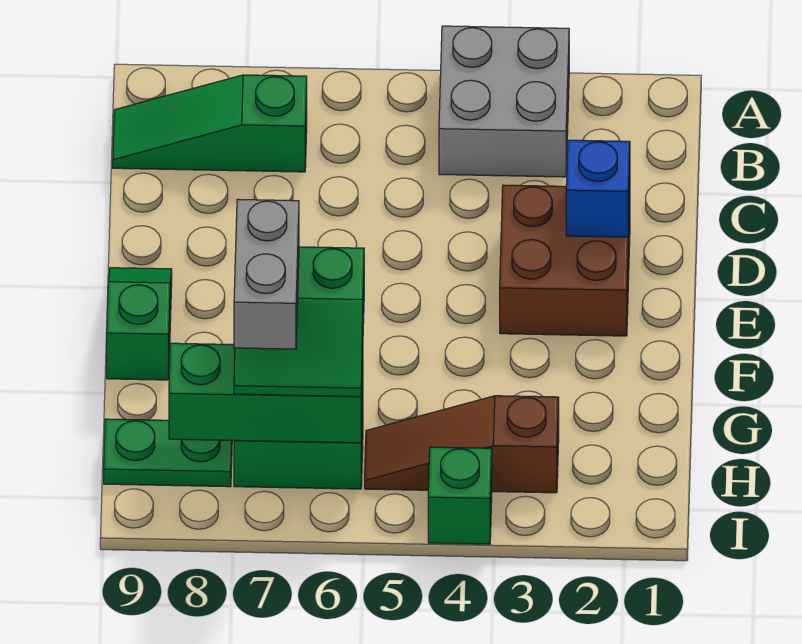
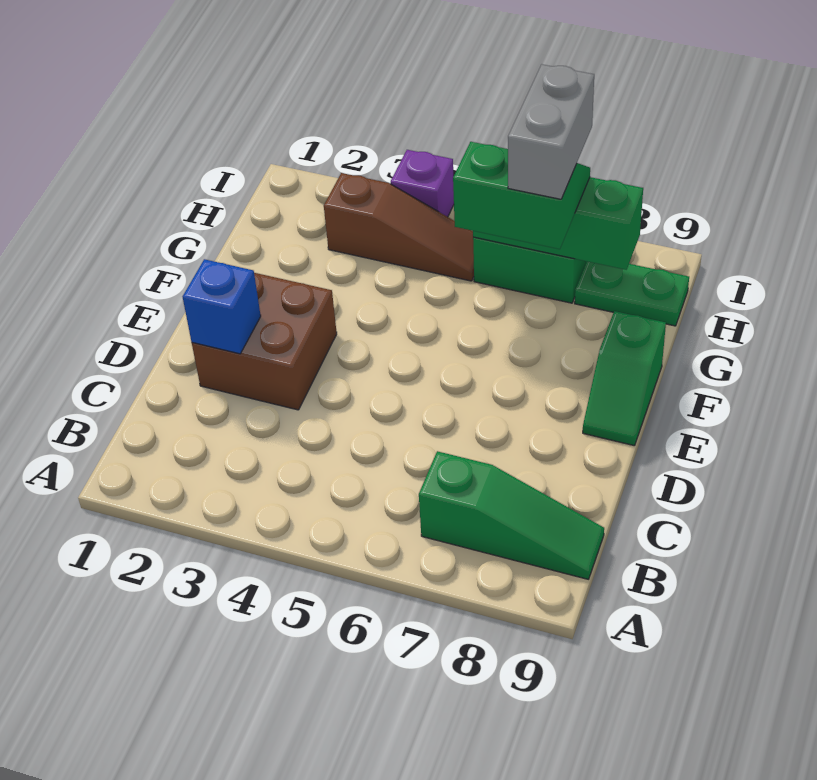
grey 2x2 brick [439,26,569,177] -> none
green 1x1 brick [428,447,492,544] -> purple 1x1 brick [391,150,454,217]

